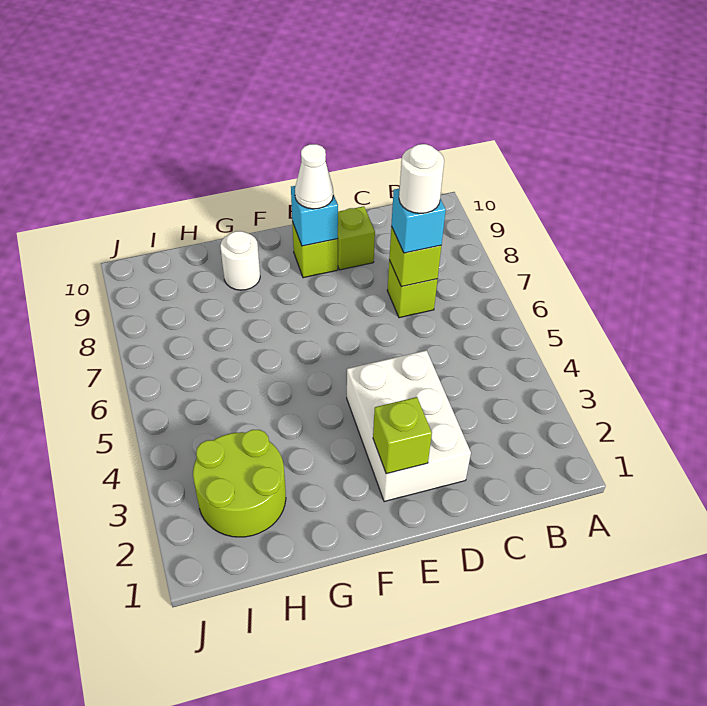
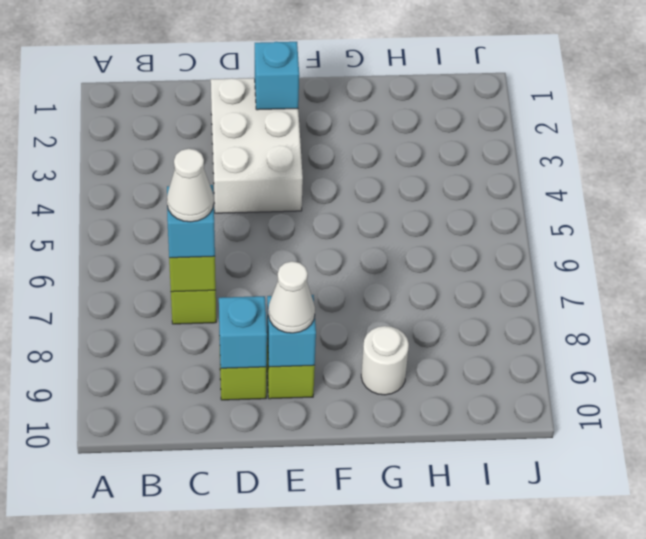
white 1x1 round brick [399,144,444,213] -> white 1x1 cone [167,149,214,222]
none -> cyan 1x1 brick [219,296,267,368]
lime 1x1 brick [373,397,432,474] -> cyan 1x1 brick [255,42,299,110]
lime 2x2 round brick [193,430,286,537] -> none

